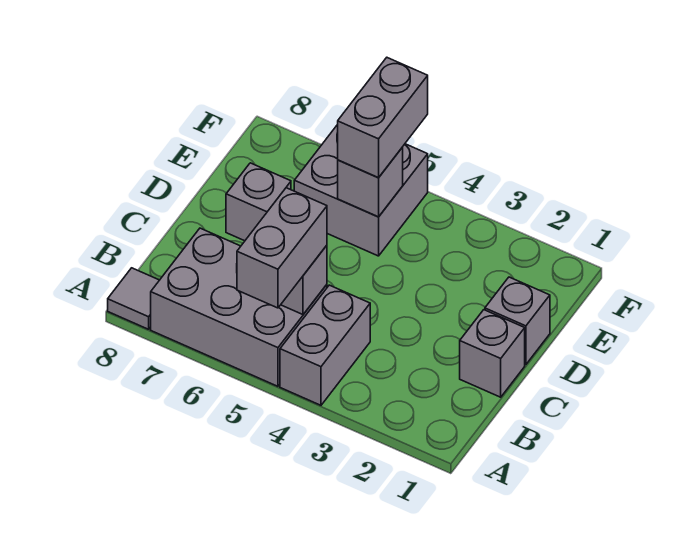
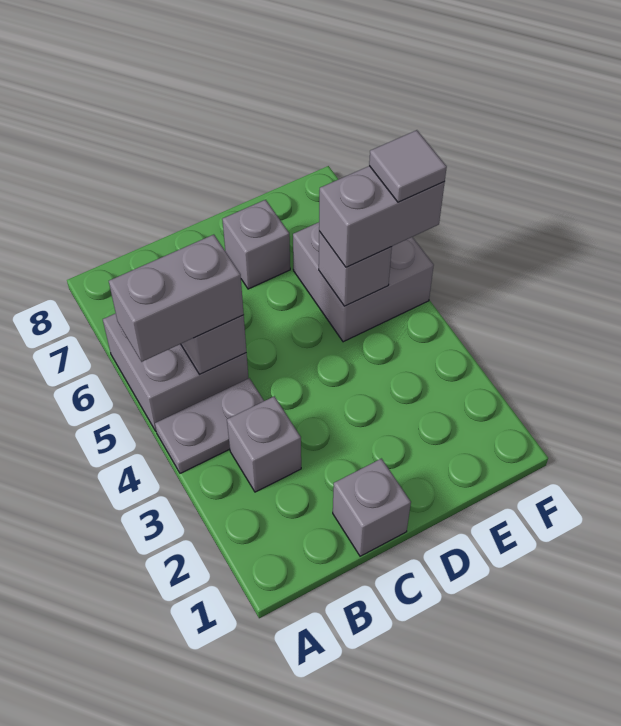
grey 1x2 brick [280,285,370,405] -> grey 1x2 plate [155,378,264,473]
grey 2x3 brick [151,228,327,386] -> grey 2x2 brick [103,313,248,431]
grey 1x1 tile [108,268,159,329] -> grey 1x1 tile moved to [369,130,447,202]
grey 1x1 brick [485,277,550,365] -> grey 1x1 brick moved to [227,396,301,492]

